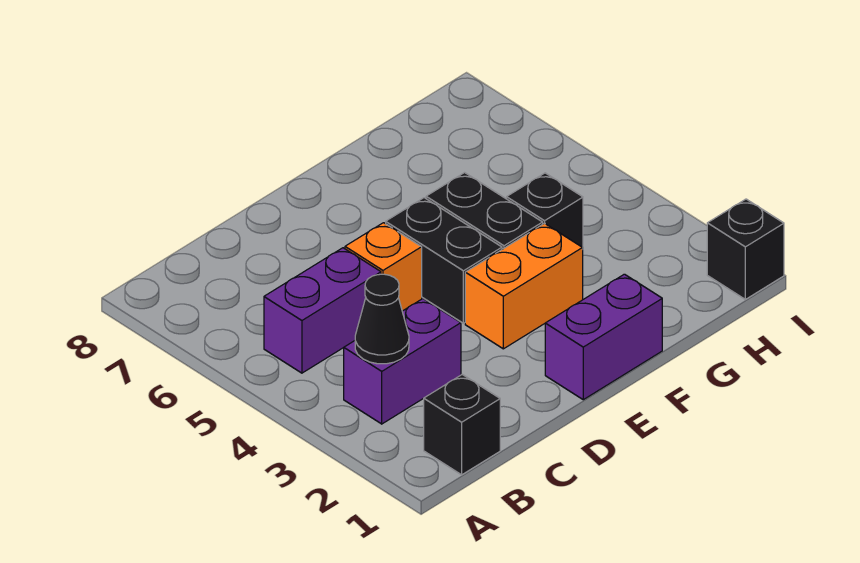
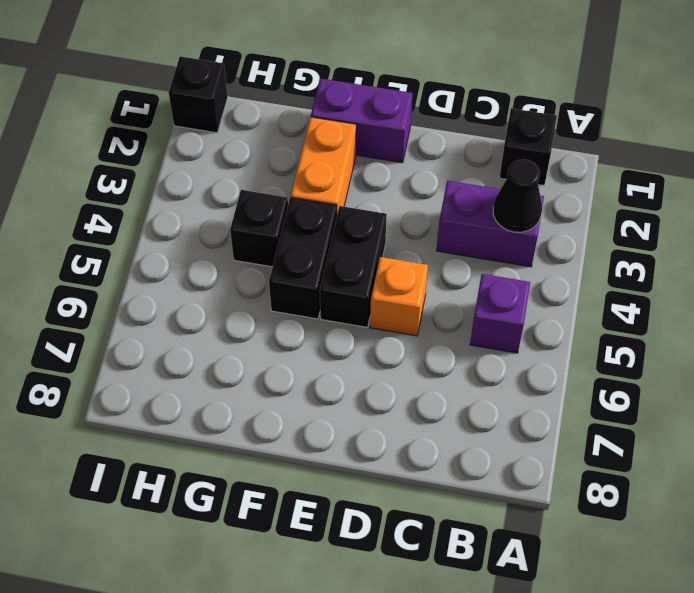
purple 1x2 brick [264,248,381,373] -> purple 1x1 brick [470,274,530,353]
orange 1x2 brick [465,223,583,349] -> orange 1x2 brick turned to [291,117,356,214]

